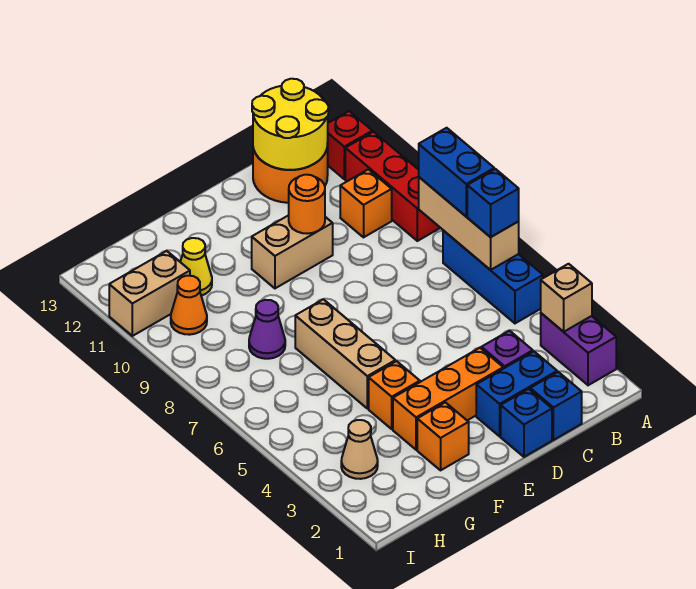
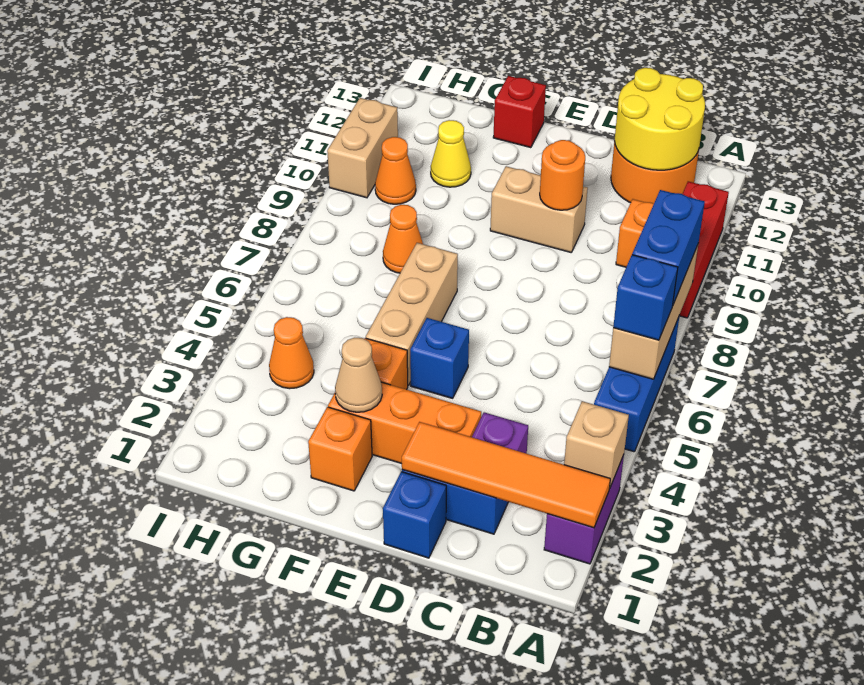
none -> orange 1x4 tile [402,422,610,528]
red 1x1 brick [327,111,372,179] -> red 1x1 brick moved to [493,76,546,148]
blue 1x1 brick [530,372,582,440] -> blue 1x1 brick moved to [410,318,469,398]
purple 1x1 cone [249,300,285,359] -> orange 1x1 cone [383,205,423,273]
tan 1x1 cone [341,420,378,479] -> tan 1x1 cone moved to [335,338,382,412]
none -> orange 1x1 cone [269,317,314,389]
tan 1x2 brick [109,251,190,336] -> tan 1x2 brick turned to [327,98,398,198]

